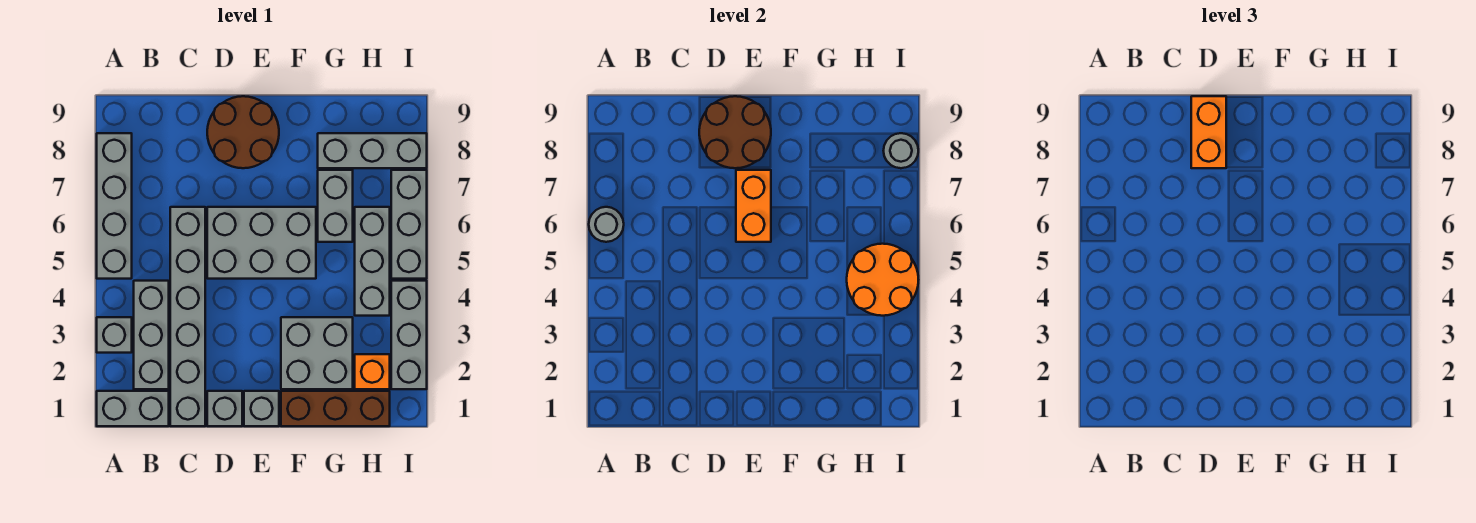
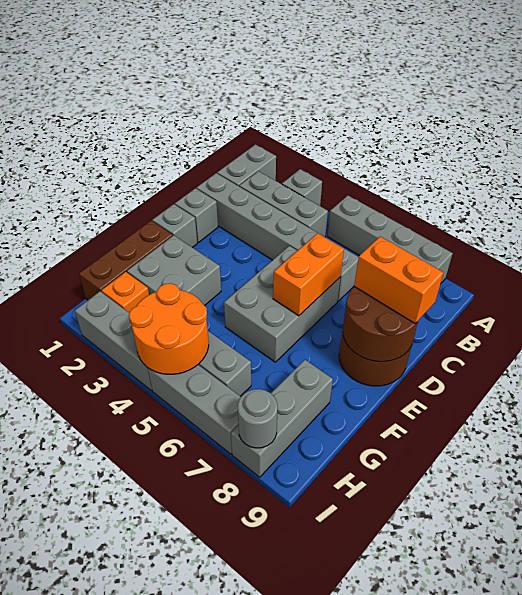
grey 1x1 round brick [589,207,624,242] -> none
orange 1x2 brick [736,170,771,242] -> orange 1x2 brick turned to [273,233,344,316]
grey 1x2 brick [318,170,353,242] -> none

